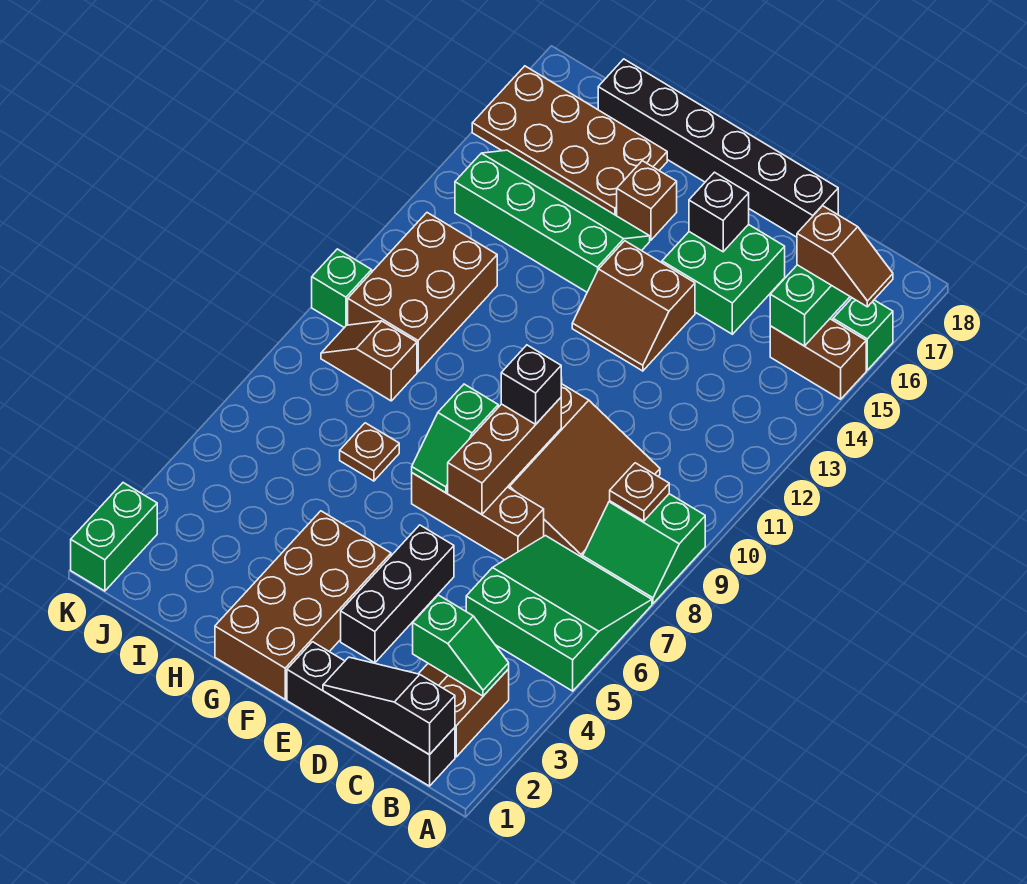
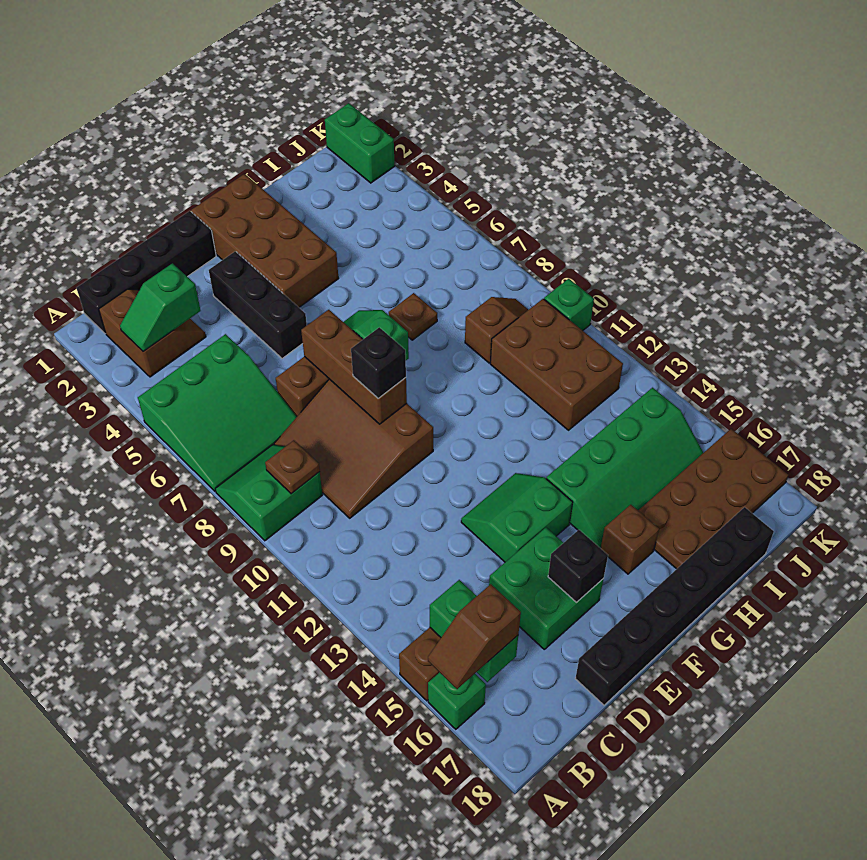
black 1x3 slope [323,657,455,755] -> none
brown 2x2 slope [572,241,695,371] -> green 2x2 slope [461,473,573,562]

